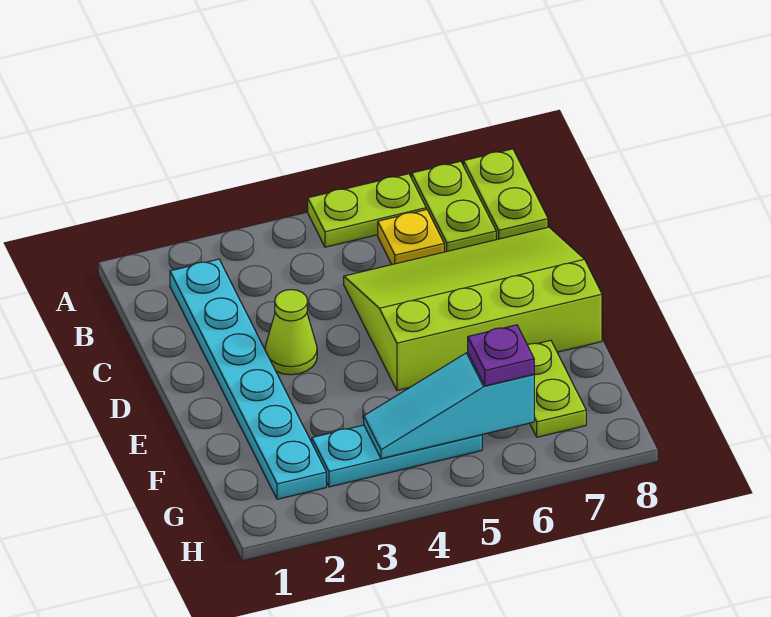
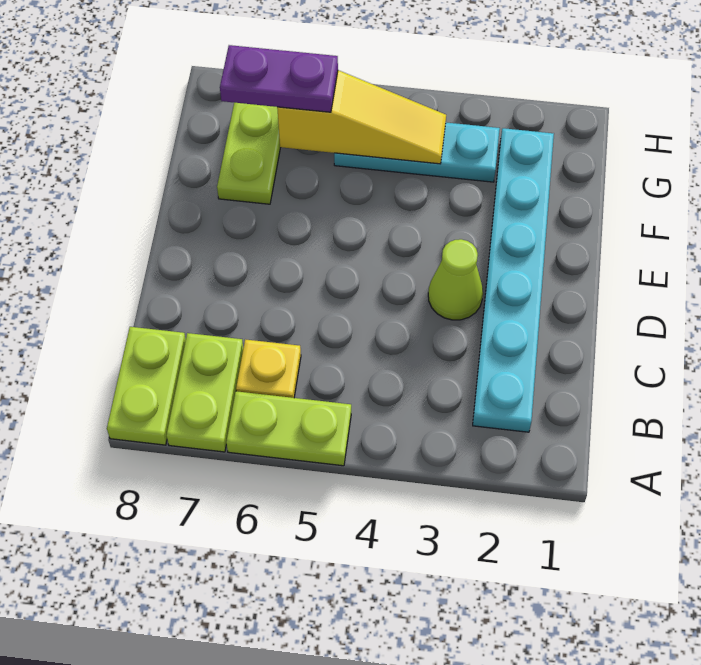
lime 3x4 slope [344,227,602,390] -> none
cyan 1x3 slope [364,353,534,459] -> yellow 1x3 slope [277,70,446,164]
purple 1x1 plate [468,325,534,386] -> purple 1x2 plate [220,45,338,112]

